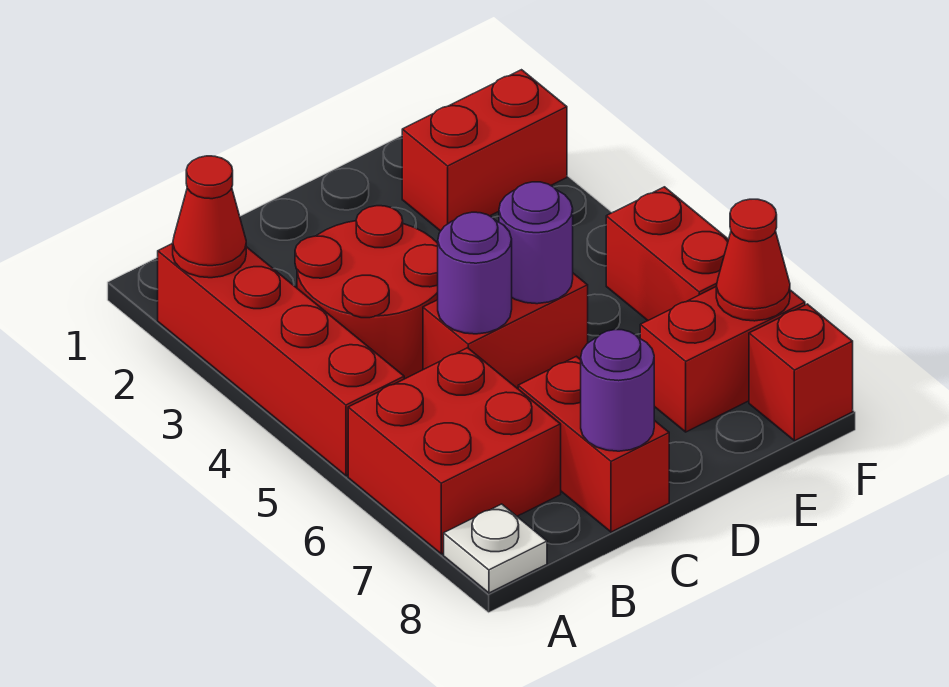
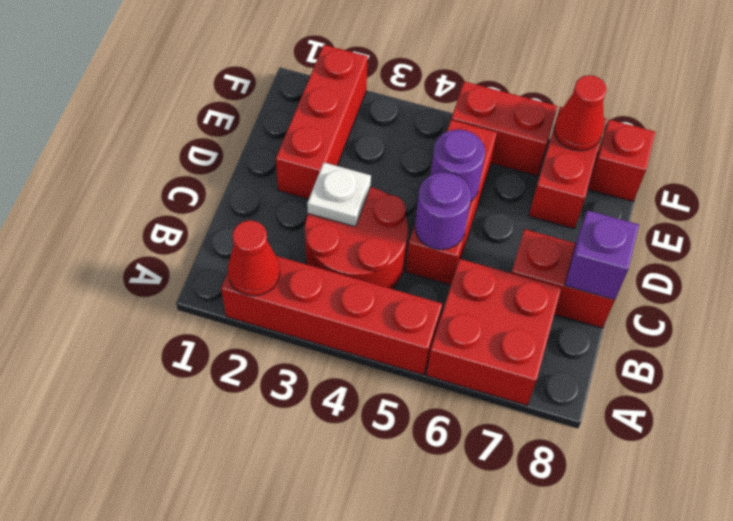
white 1x1 plate [444,504,547,593] -> white 1x1 plate moved to [307,163,371,227]
red 1x2 brick [423,273,588,389] -> red 1x3 brick [406,120,497,285]
purple 1x1 round brick [580,330,654,451] -> purple 1x1 brick [565,210,639,300]
red 1x2 brick [402,70,567,231] -> red 1x3 brick [276,45,368,199]

